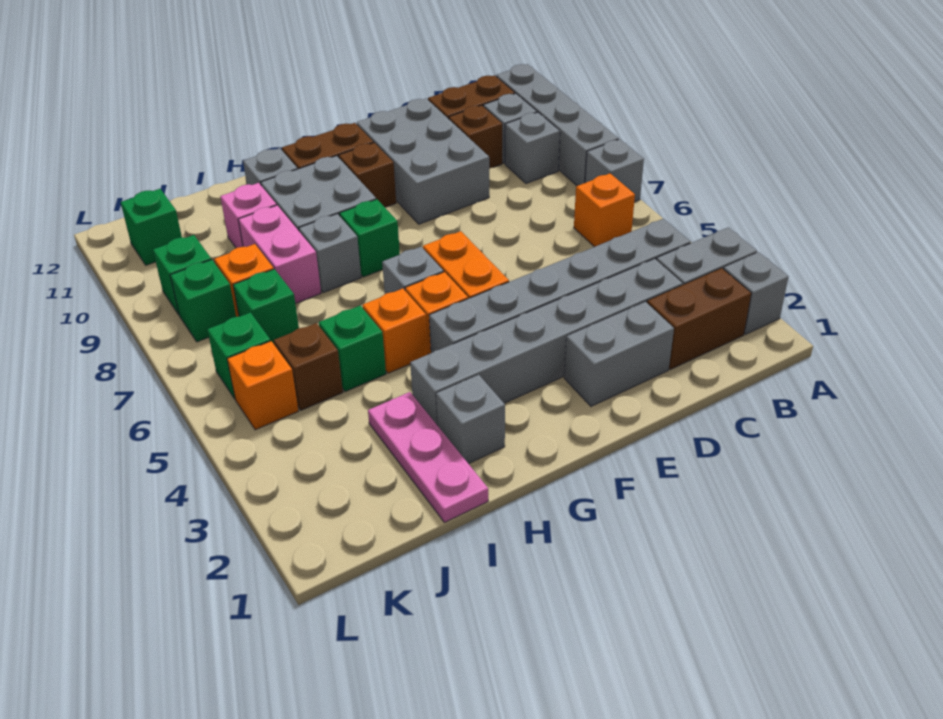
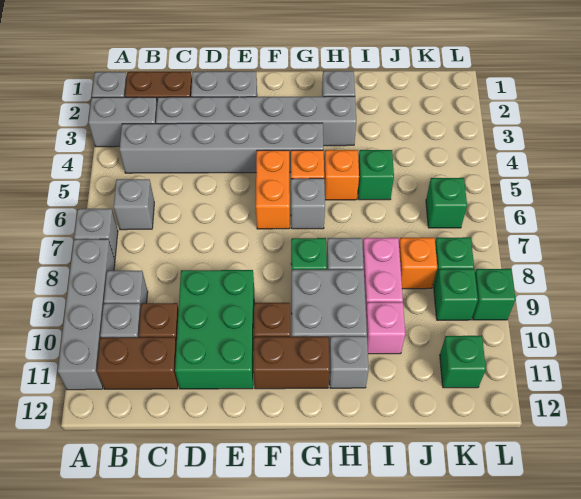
orange 1x1 brick [574,173,635,247] -> grey 1x1 brick [114,179,154,230]
grey 2x3 brick [357,99,489,224] -> green 2x3 brick [175,270,254,389]
pink 1x3 plate [368,392,488,522] -> none
brown 1x1 brick [274,323,343,410] -> none
green 1x1 brick [233,269,299,344] -> green 1x1 brick moved to [472,269,516,320]
orange 1x1 brick [227,341,298,430] -> none

